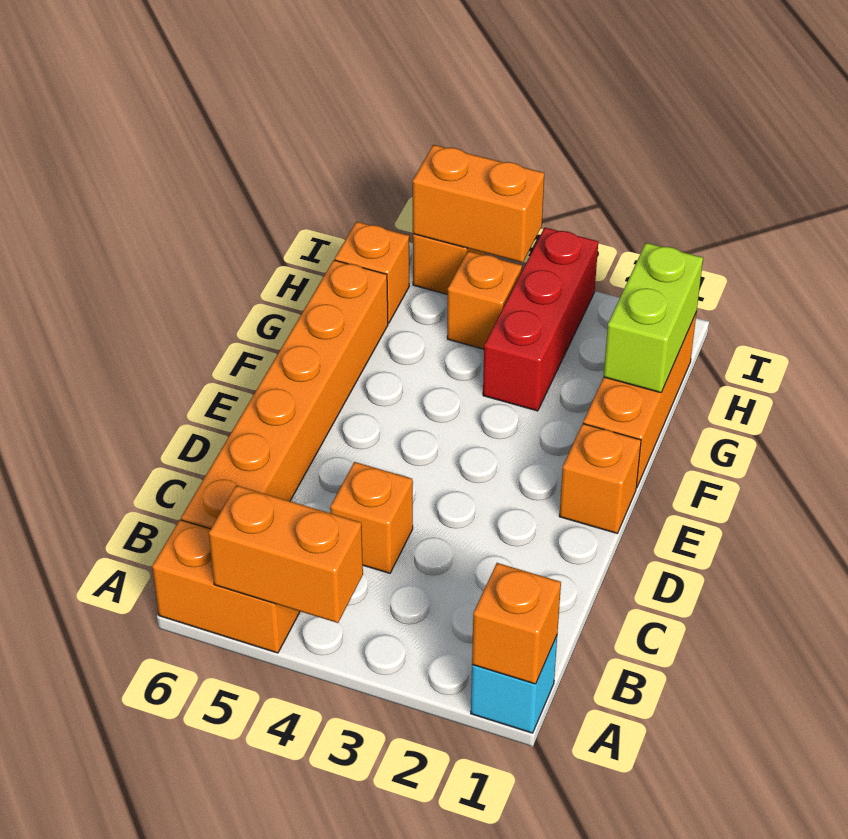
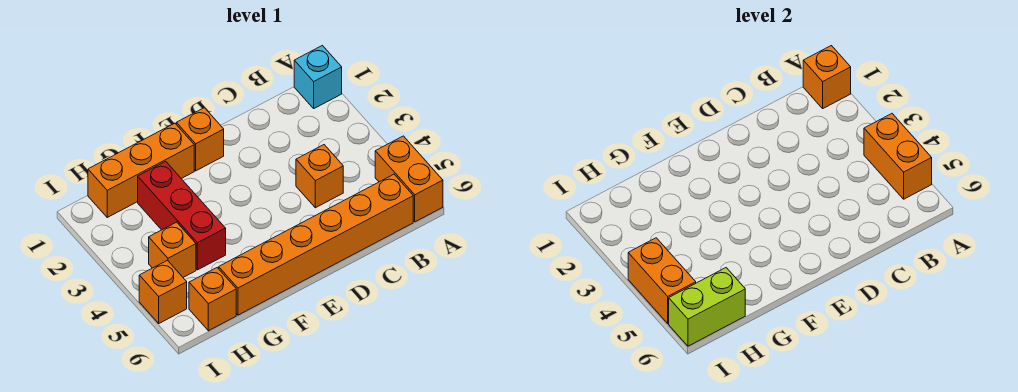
lime 1x2 brick [604,243,703,393] -> lime 1x2 brick moved to [669,268,745,346]
red 1x3 brick [483,228,598,411] -> red 1x3 brick turned to [138,161,226,270]

